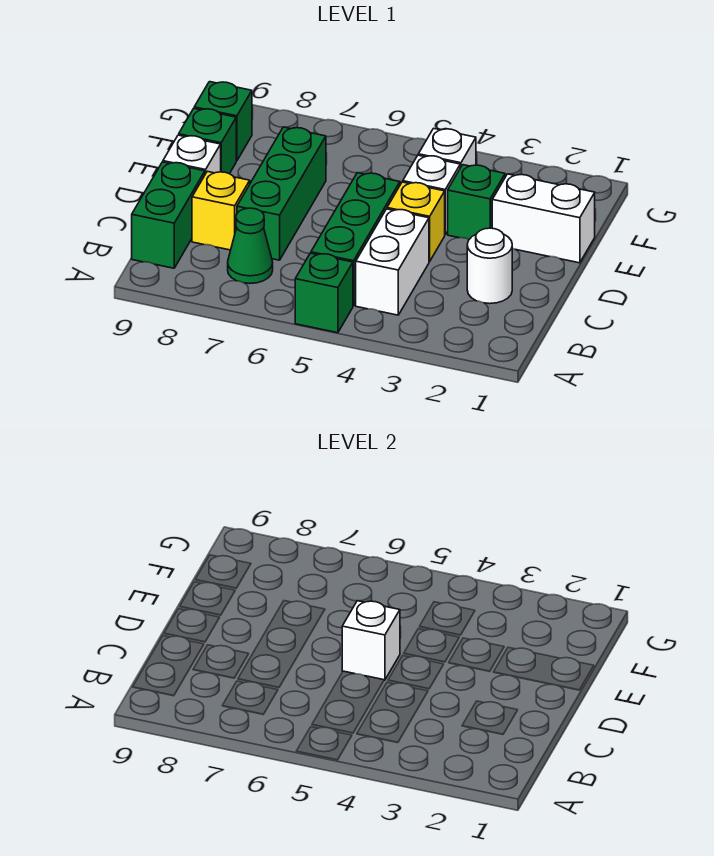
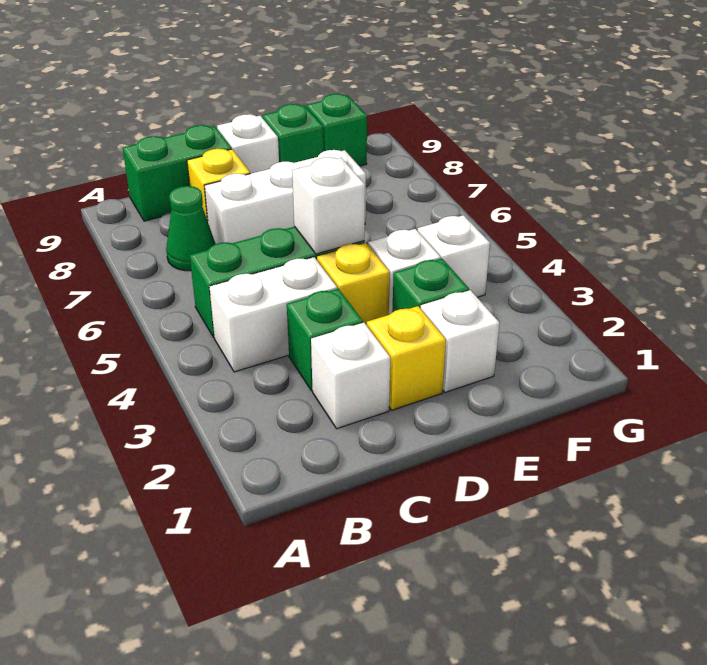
green 1x1 brick [295,253,353,333] -> green 1x1 brick moved to [287,289,363,391]
white 1x1 round brick [467,228,512,304] -> white 1x1 brick [311,323,390,429]
green 1x3 brick [237,127,326,260] -> white 1x3 brick [204,150,366,244]
none -> yellow 1x1 brick [367,306,446,410]
white 1x2 brick [492,174,595,263] -> white 1x1 brick [421,290,500,392]

